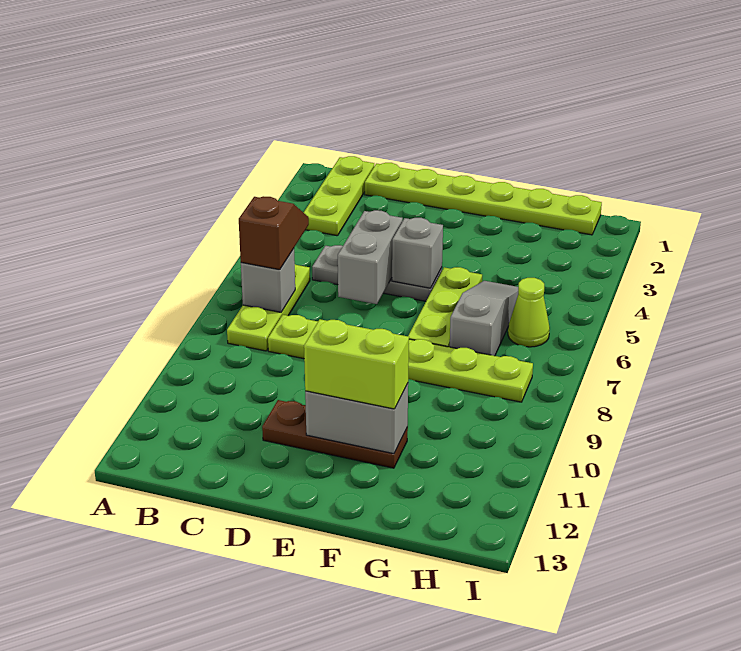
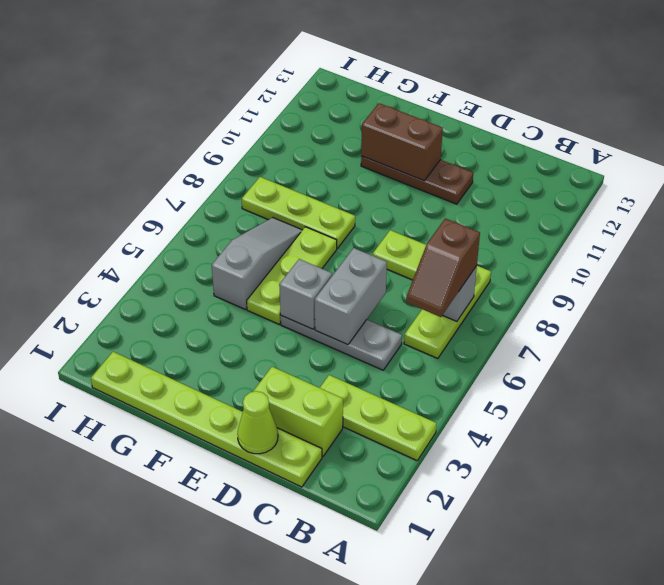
lime 1x3 plate [304,156,374,236] -> lime 1x3 plate turned to [320,375,437,460]
grey 1x2 brick [305,384,408,454] -> brown 1x2 brick [361,103,443,181]
lime 1x2 brick [304,319,409,409] -> lime 1x2 brick moved to [253,367,343,456]
grey 1x3 slope [450,281,518,356] -> grey 1x3 slope turned to [212,218,302,310]
lime 1x1 cone [508,278,550,347] -> lime 1x1 cone moved to [237,391,278,454]

